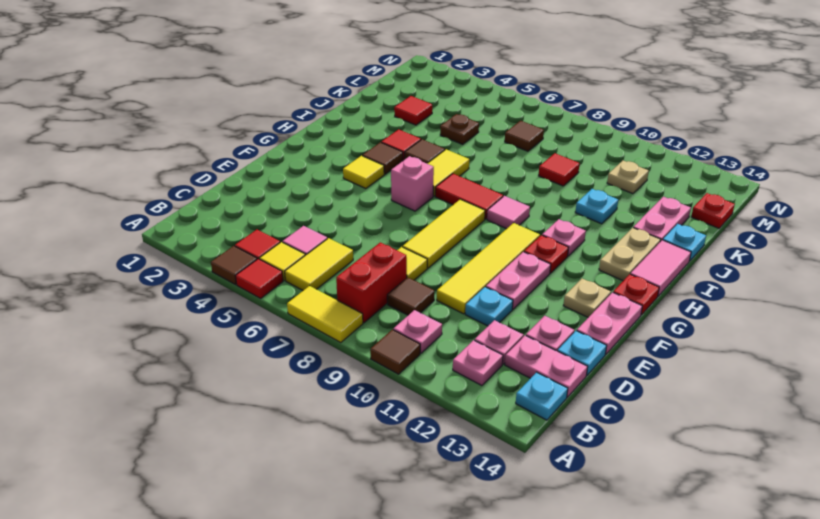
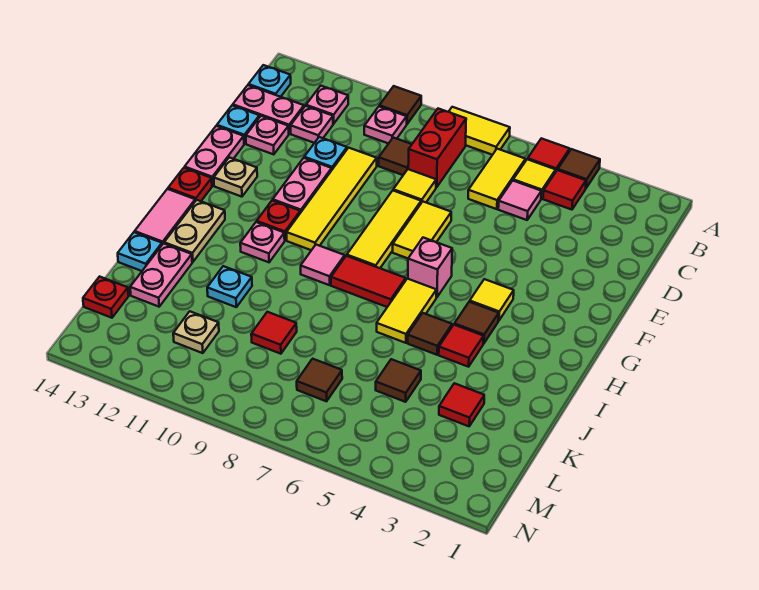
none -> yellow 1x2 tile [393,202,451,258]
brown 1x1 plate [440,114,479,144] -> brown 1x1 tile [376,359,421,402]

